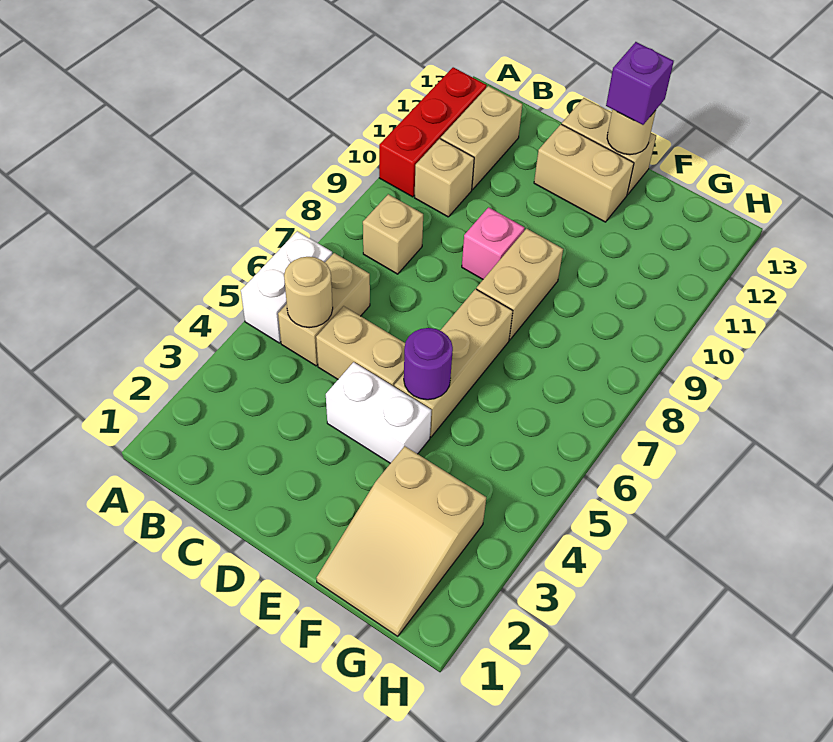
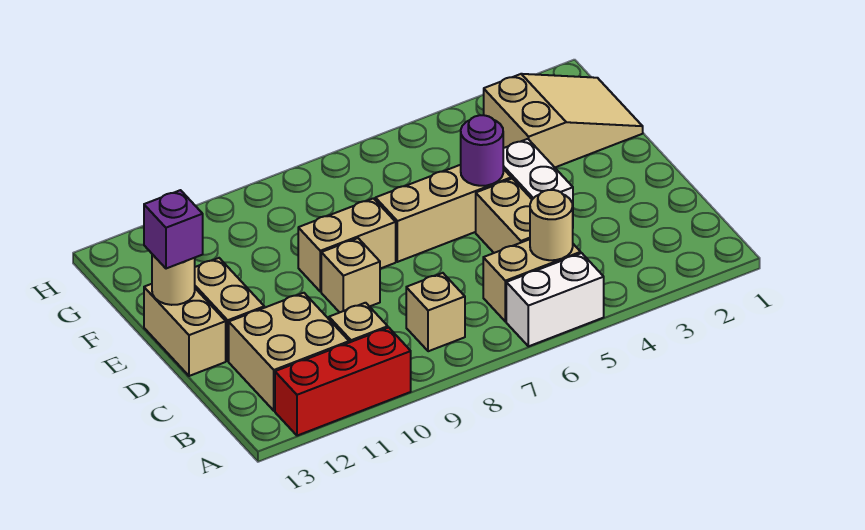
tan 1x2 brick [441,86,522,189] -> tan 2x2 brick [229,293,349,411]
pink 1x1 brick [462,207,525,279] -> tan 1x1 brick [321,238,380,313]

